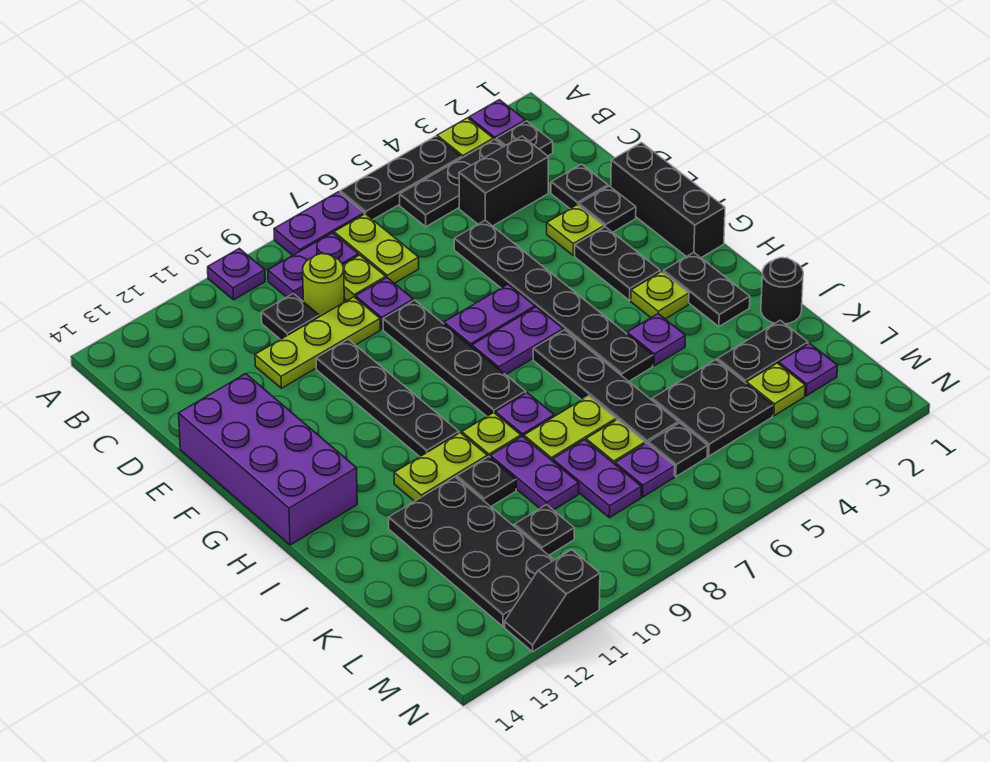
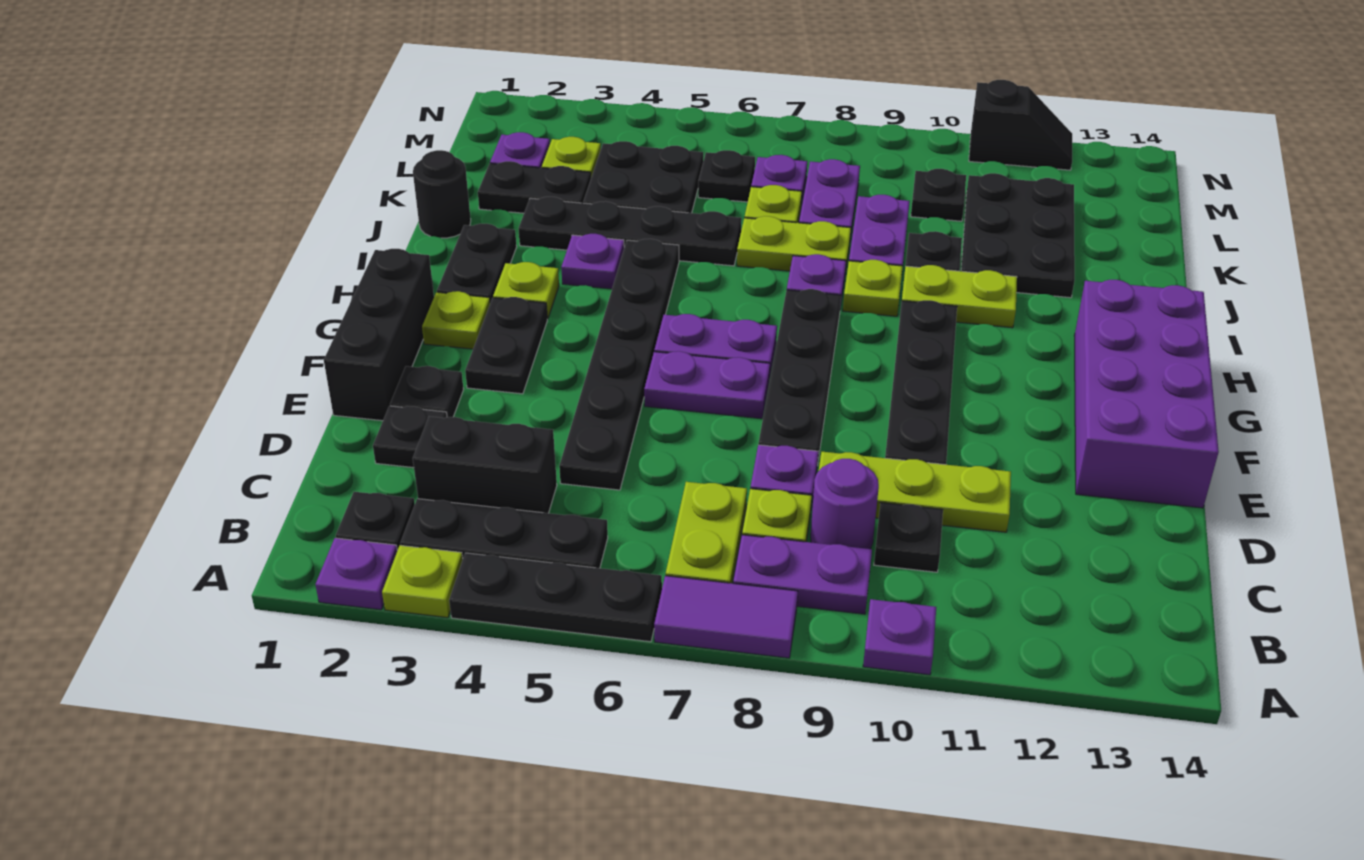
purple 1x2 plate [274,192,364,255] -> purple 1x2 tile [654,576,798,658]
lime 1x1 round brick [303,254,344,317] -> purple 1x1 round brick [811,459,879,549]
lime 1x1 plate [547,205,604,255] -> lime 1x1 plate moved to [422,291,490,349]
black 1x4 plate [533,330,678,444] -> black 1x4 plate turned to [518,197,742,266]
black 2x4 plate [389,477,554,627] -> black 2x3 plate [961,173,1075,298]

